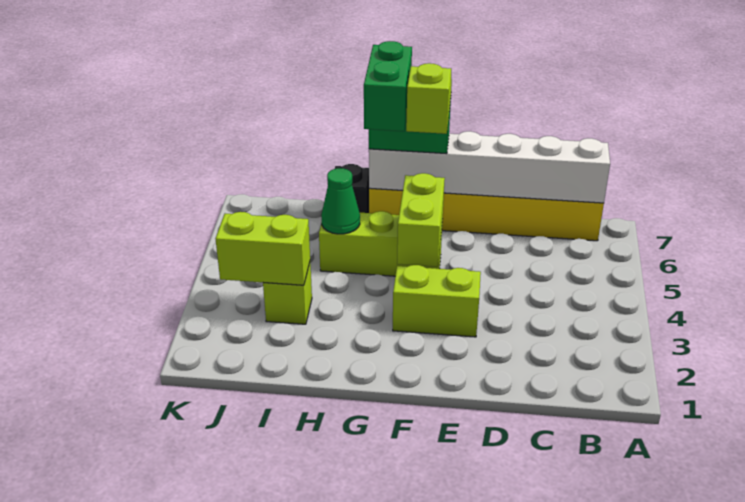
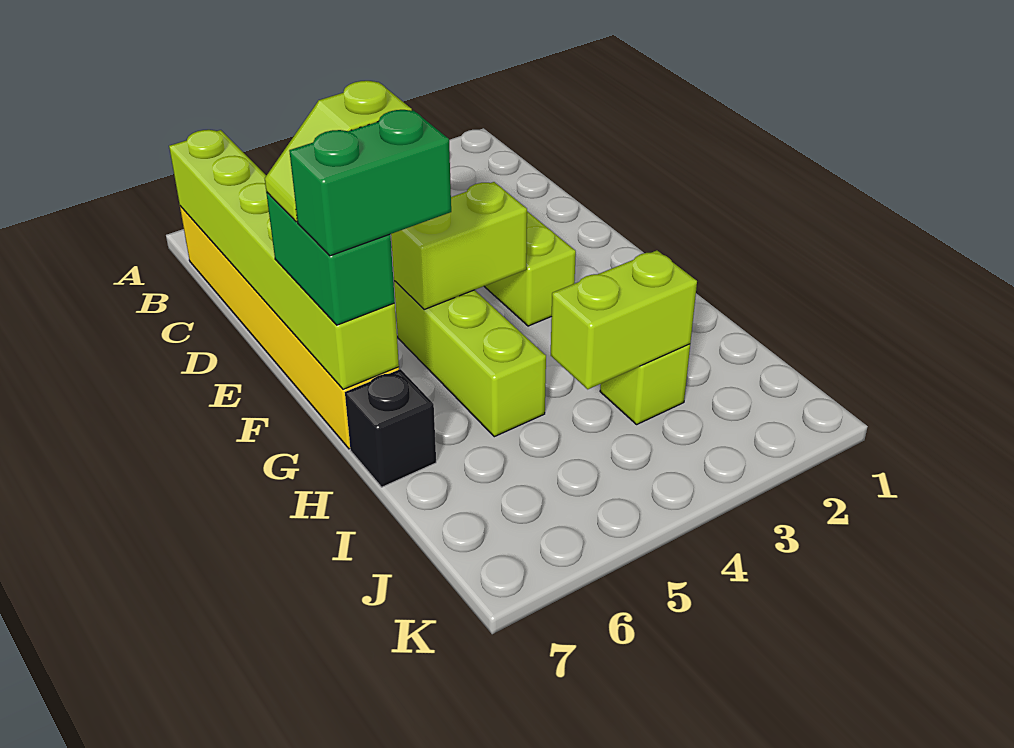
white 1x6 brick [369,131,610,203] -> lime 1x6 brick [169,130,399,389]
green 1x1 cone [321,168,360,234] -> none
lime 1x2 brick [216,212,310,285] -> lime 1x2 brick turned to [551,250,697,389]

